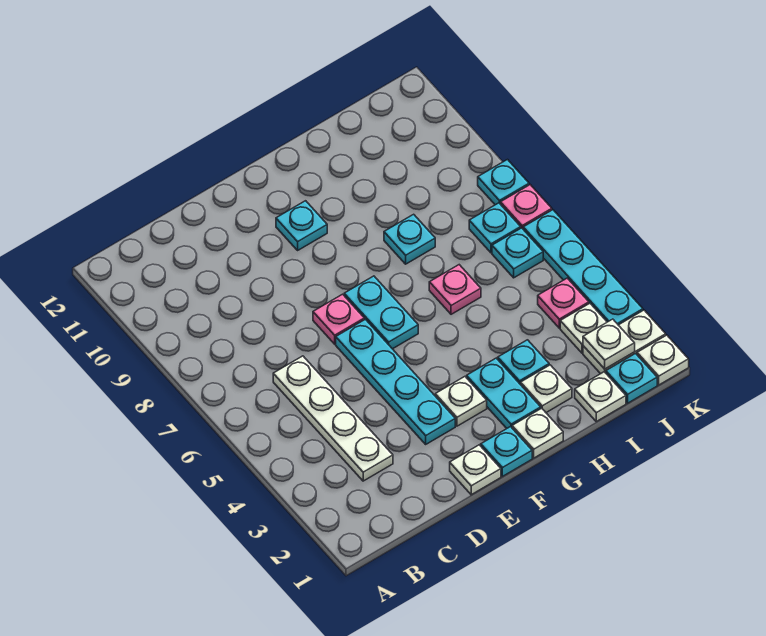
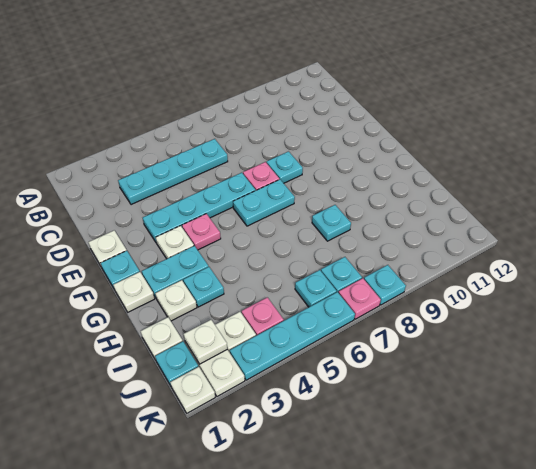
white 1x4 plate [273,356,393,481] -> cyan 1x4 plate [118,139,228,205]
cyan 1x1 plate [276,201,327,250] -> cyan 1x1 plate moved to [267,152,303,183]
pink 1x1 plate [429,265,481,314] -> pink 1x1 plate moved to [182,214,221,250]

